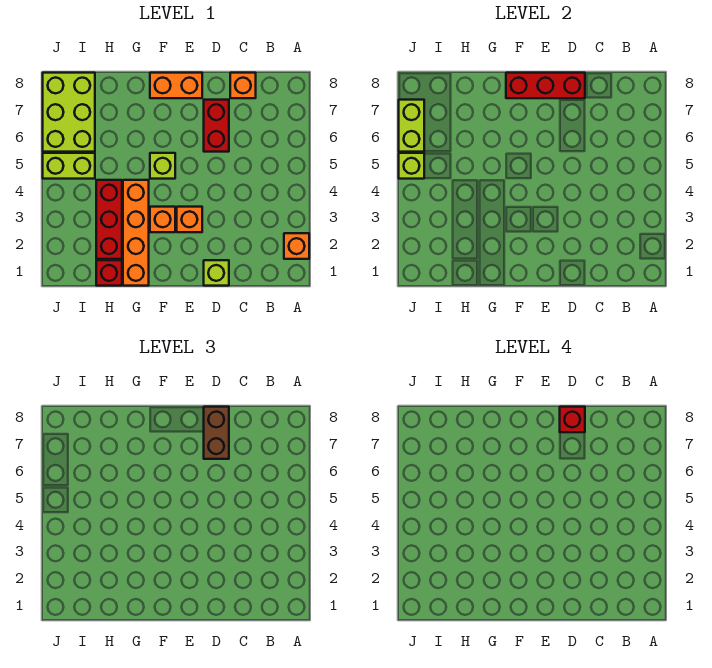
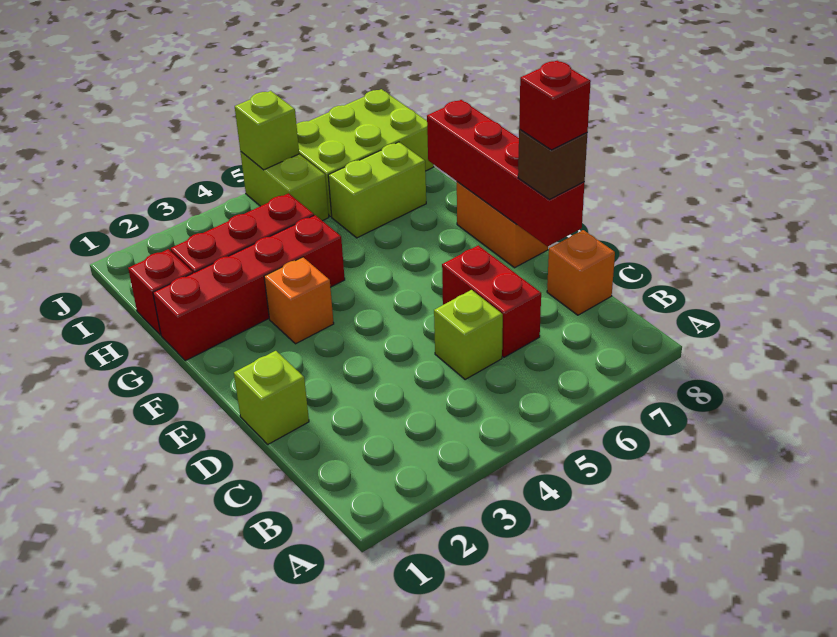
orange 1x1 brick [284,233,309,259] -> none
red 1x2 brick [204,100,229,152] -> red 1x2 brick turned to [442,245,541,357]
brown 1x2 brick [204,407,229,459] -> brown 1x1 brick [518,129,587,199]
red 1x3 brick [506,73,585,98] -> red 1x4 brick [427,100,585,246]
orange 1x1 brick [177,207,202,232] -> none
lime 1x1 brick [150,153,175,179] -> lime 1x1 brick moved to [434,290,503,380]
orange 1x4 brick [123,180,149,286] -> red 1x4 brick [153,215,345,361]
lime 1x2 brick [399,100,424,152] -> lime 1x2 brick moved to [328,142,426,238]

